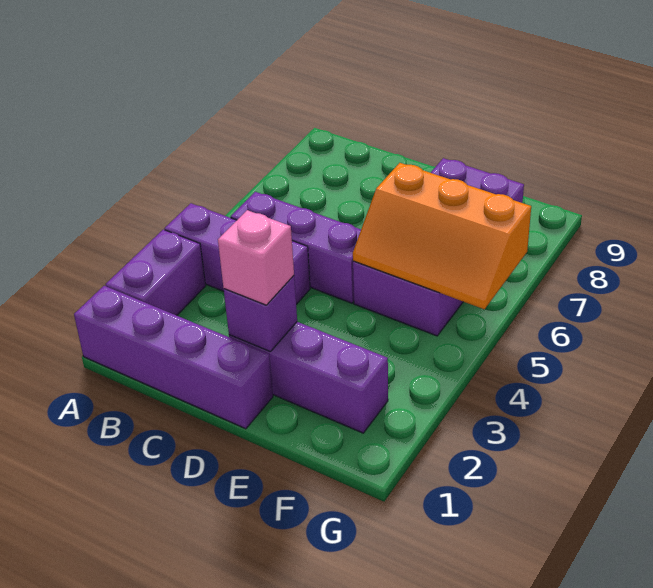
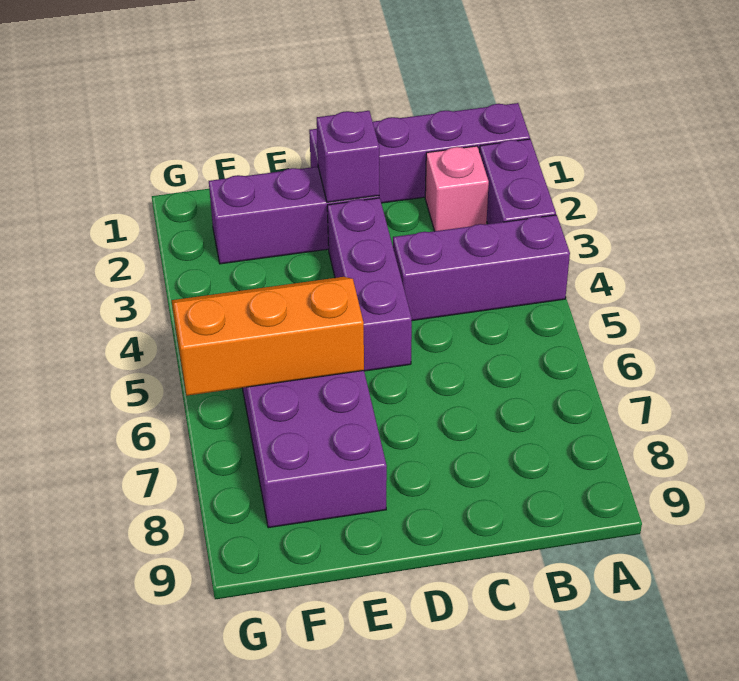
purple 1x3 brick [231,192,361,303] -> purple 1x3 brick turned to [327,198,412,371]
pink 1x1 brick [218,210,294,305] -> pink 1x1 brick moved to [425,146,489,231]

